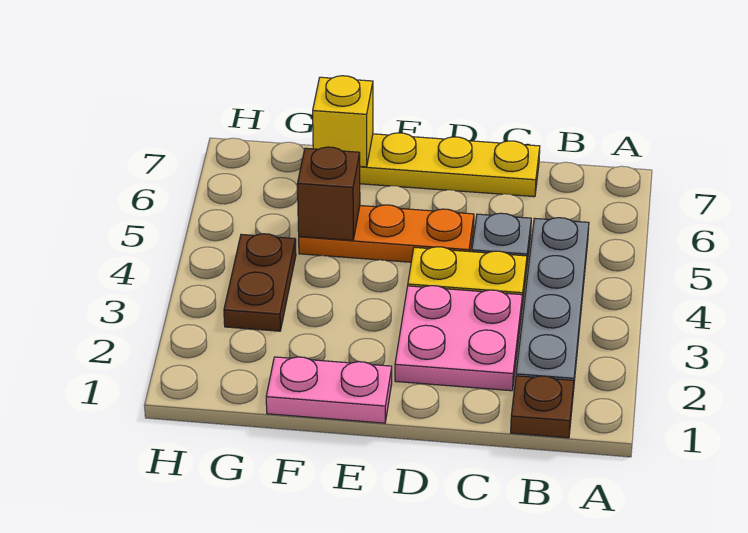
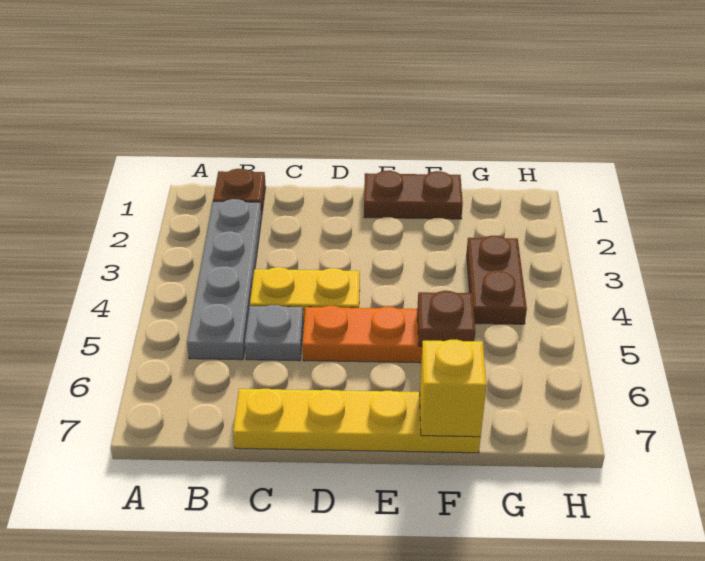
pink 2x2 plate [395,286,522,391] -> none
pink 1x2 plate [266,357,392,423] -> brown 1x2 plate [364,171,463,219]
brown 1x1 brick [297,147,360,240] -> brown 1x1 plate [417,291,475,346]

